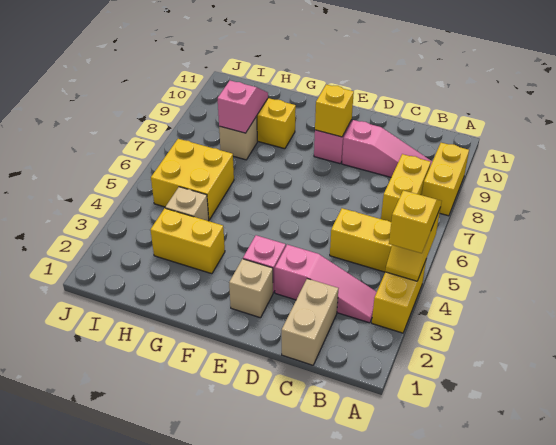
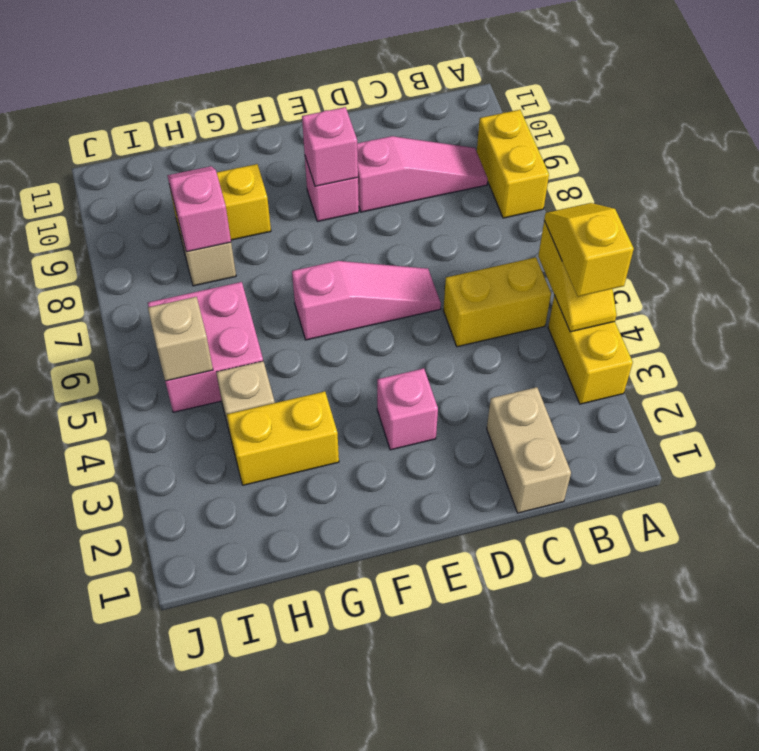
pink 1x3 slope [275,245,377,323] -> pink 1x3 slope moved to [292,261,441,340]
yellow 1x2 brick [381,154,431,222] -> none
tan 1x1 brick [229,259,273,318] -> tan 1x1 brick moved to [148,297,213,381]
yellow 1x1 brick [315,84,354,137] -> pink 1x1 brick [302,107,358,186]
yellow 2x2 brick [151,139,234,220] -> pink 2x2 brick [148,282,263,412]

